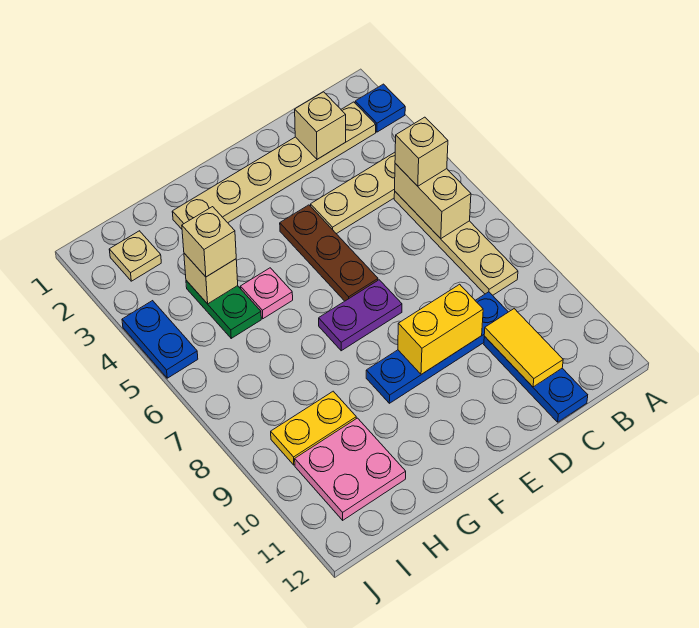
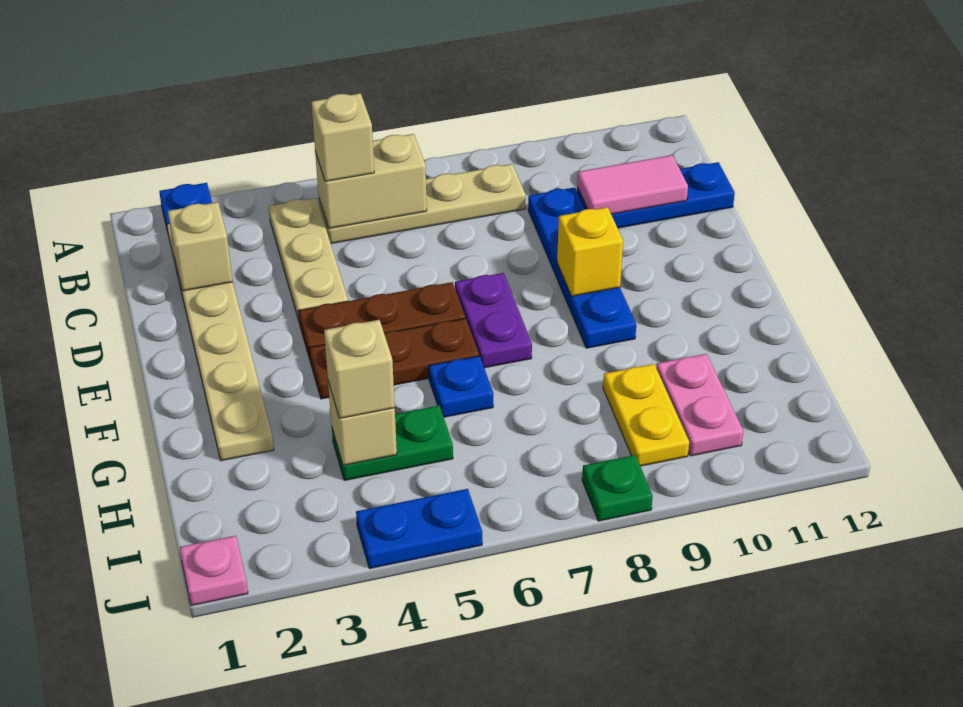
yellow 1x2 tile [484,309,563,387] -> pink 1x2 tile [577,155,688,214]
yellow 1x2 brick [398,284,483,375] -> yellow 1x1 brick [557,207,623,296]
none -> brown 1x3 plate [309,318,479,399]
pink 1x1 plate [240,268,293,319] -> pink 1x1 plate moved to [180,536,248,606]
none -> blue 1x1 plate [429,356,493,417]
pink 2x2 plate [295,418,406,520] -> pink 1x2 plate [656,354,743,456]
tan 1x1 plate [109,231,161,281] -> none
none -> green 1x1 plate [582,455,653,521]

